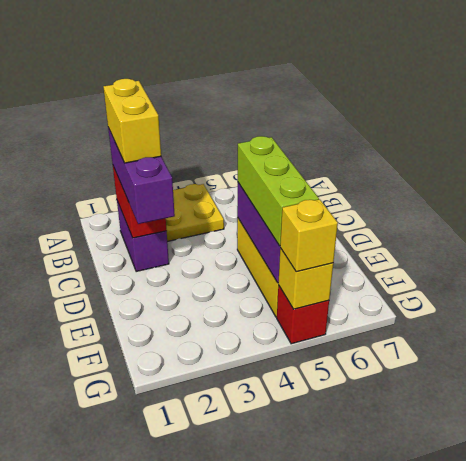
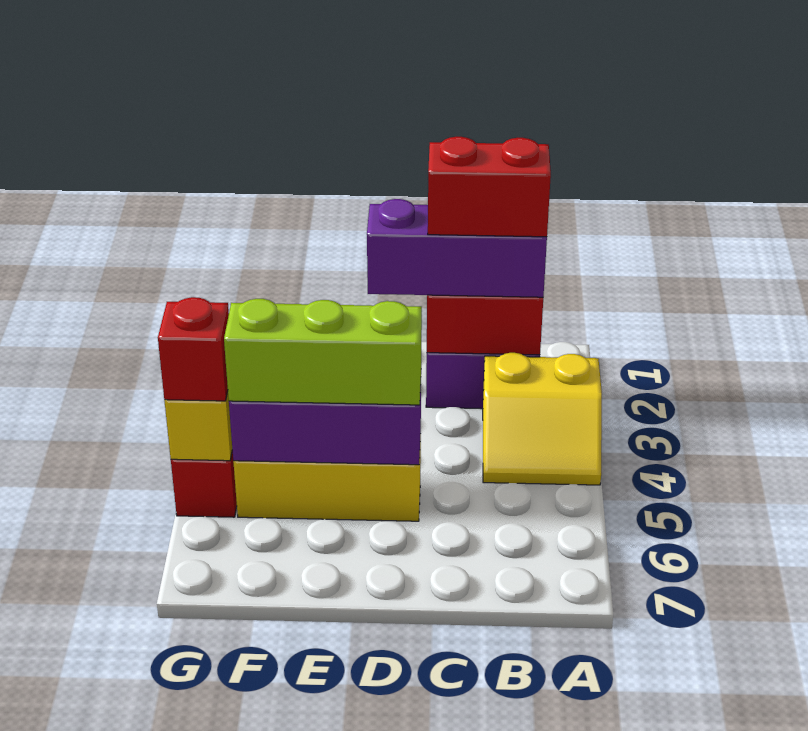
yellow 2x2 plate [166,184,224,242] -> yellow 2x2 slope [483,353,602,485]
yellow 1x2 brick [103,79,161,163] -> red 1x2 brick [428,137,551,237]
yellow 1x1 brick [280,199,338,272] -> red 1x1 brick [158,297,229,401]

